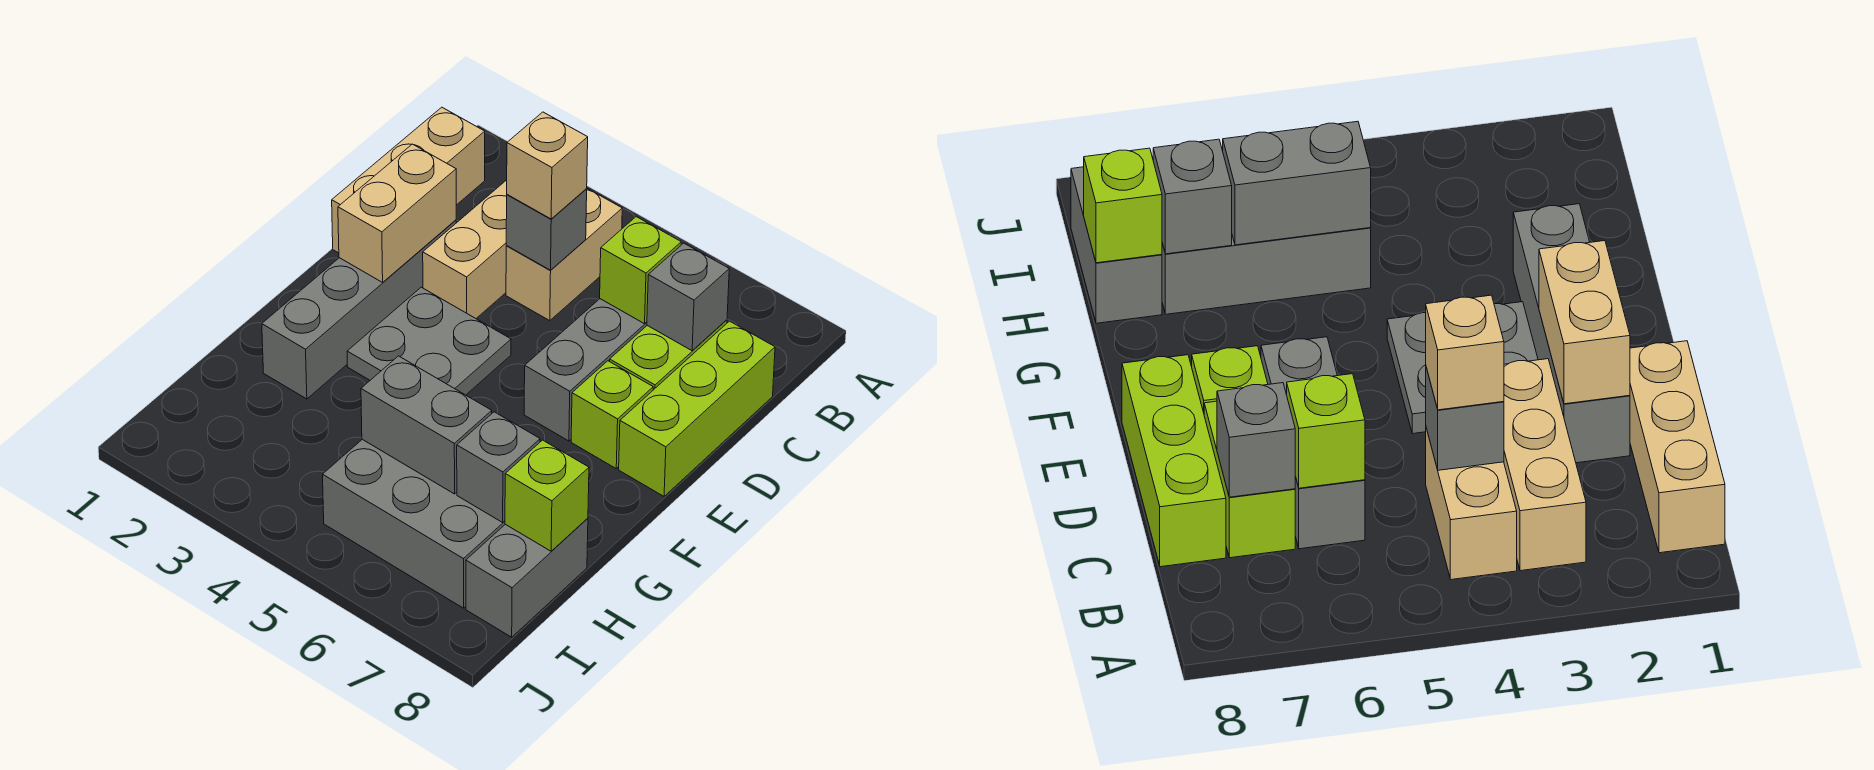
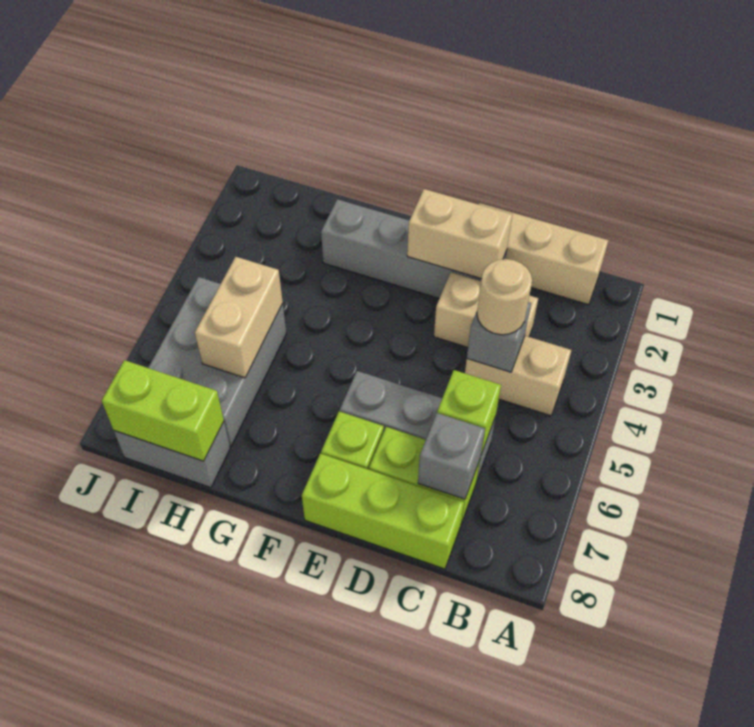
tan 1x3 brick [423,180,507,318] -> tan 1x2 brick [434,272,538,347]
tan 1x1 brick [507,112,588,219] -> tan 1x1 round brick [477,259,532,335]
grey 2x2 plate [347,287,511,395] -> none
grey 1x2 brick [361,356,492,494] -> tan 1x2 brick [195,257,283,378]
grey 1x1 brick [457,412,540,522] -> none
lime 1x1 brick [505,440,589,551] -> lime 1x2 brick [102,360,224,461]

